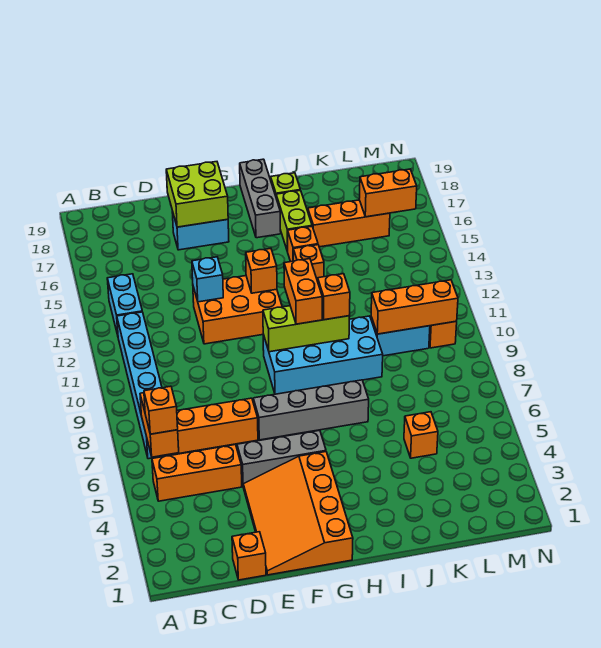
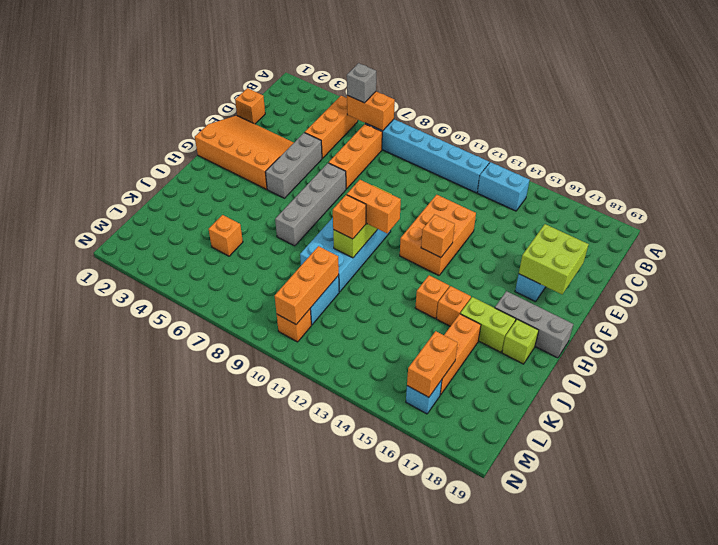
orange 1x1 brick [144,386,178,434] -> grey 1x1 brick [347,63,376,103]
cyan 1x1 brick [192,257,223,302] -> cyan 1x1 brick moved to [406,380,442,414]

